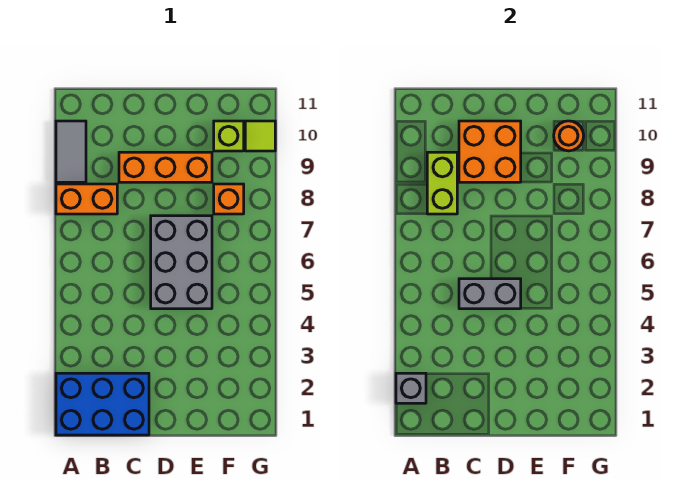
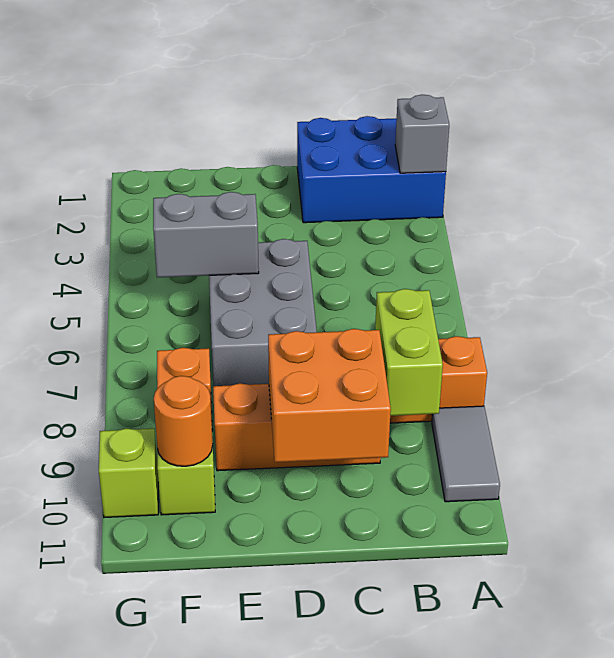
grey 1x2 brick [459,279,521,309] -> grey 1x2 brick moved to [153,192,259,277]
lime 1x1 tile [245,121,275,151] -> lime 1x1 brick [99,428,158,517]

